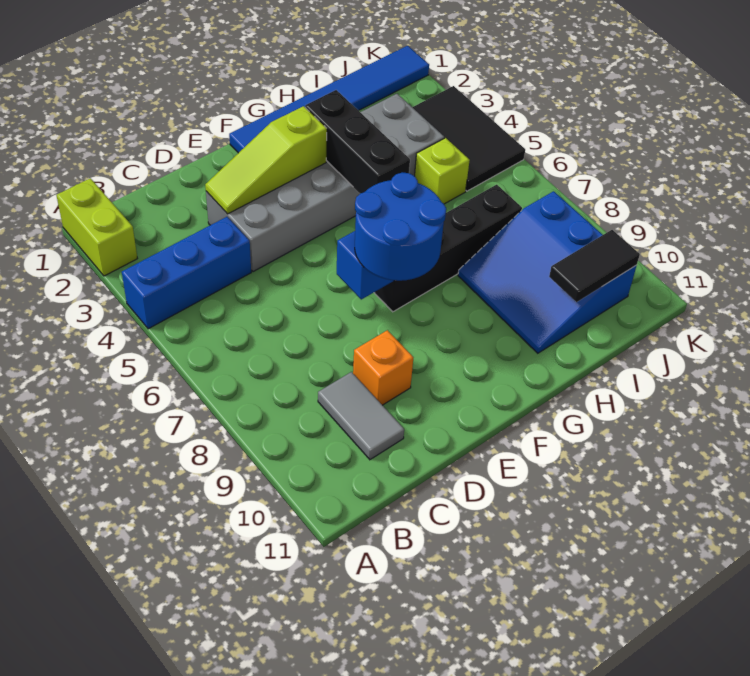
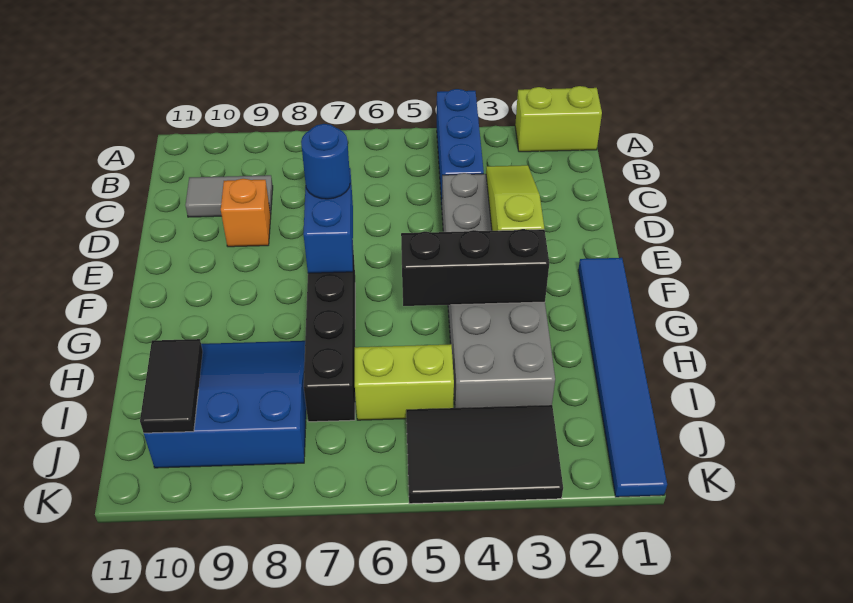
blue 2x2 round brick [355,172,446,281] -> blue 1x1 round brick [301,124,350,199]
lime 1x1 brick [415,138,470,204] -> lime 1x2 brick [355,345,454,420]

